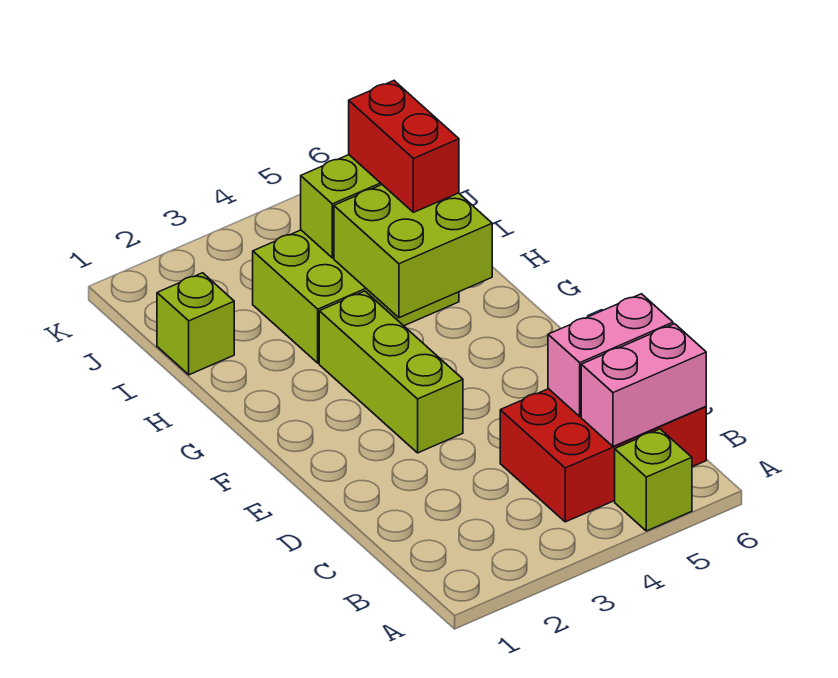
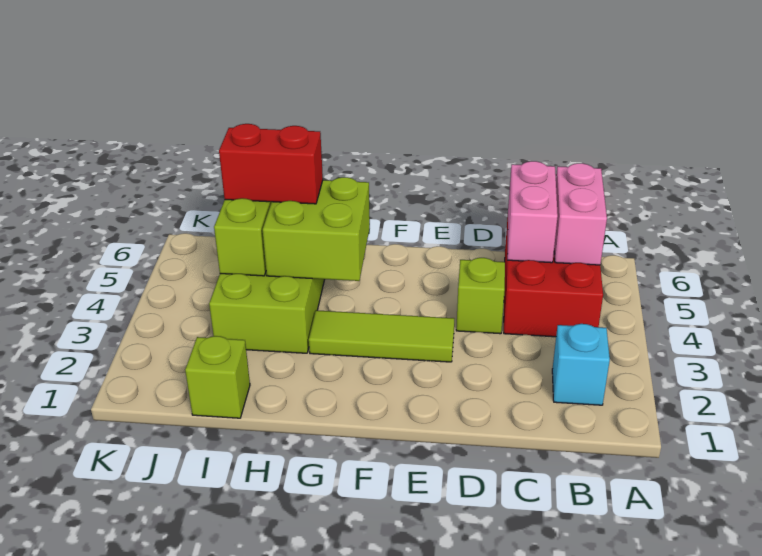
lime 1x1 brick [615,429,692,531] -> lime 1x1 brick moved to [456,258,505,334]
none -> cyan 1x1 brick [552,324,610,405]
lime 1x3 brick [319,291,463,453] -> lime 1x3 tile [309,310,454,362]

